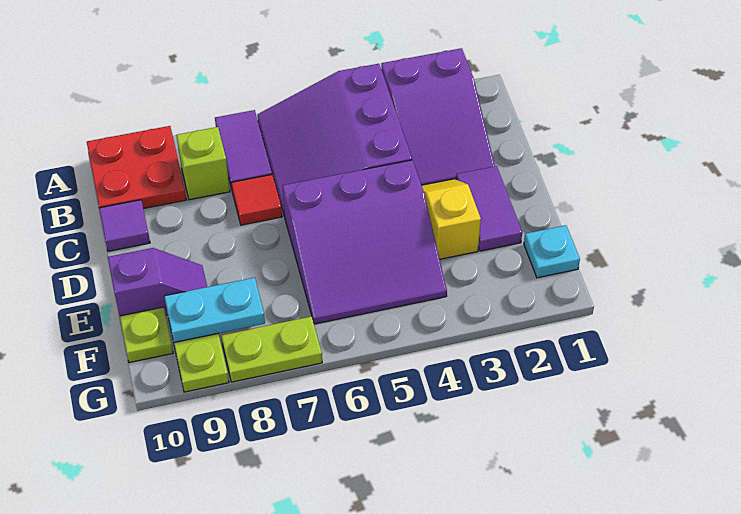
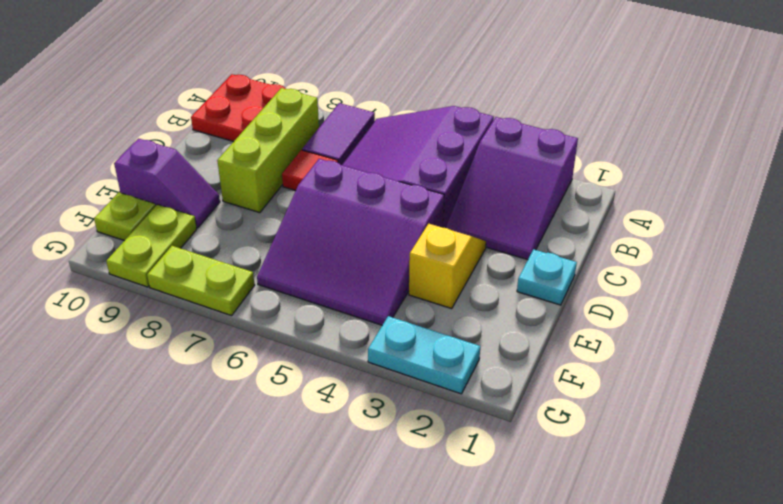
lime 1x1 brick [176,127,230,200] -> lime 1x3 brick [217,88,319,213]
purple 1x1 tile [99,200,150,251] -> none
purple 1x2 tile [456,166,522,251] -> none
cyan 1x1 plate [524,225,580,278] -> cyan 1x1 plate moved to [517,249,577,305]
cyan 1x2 plate [164,278,265,342] -> cyan 1x2 plate moved to [368,316,480,394]

